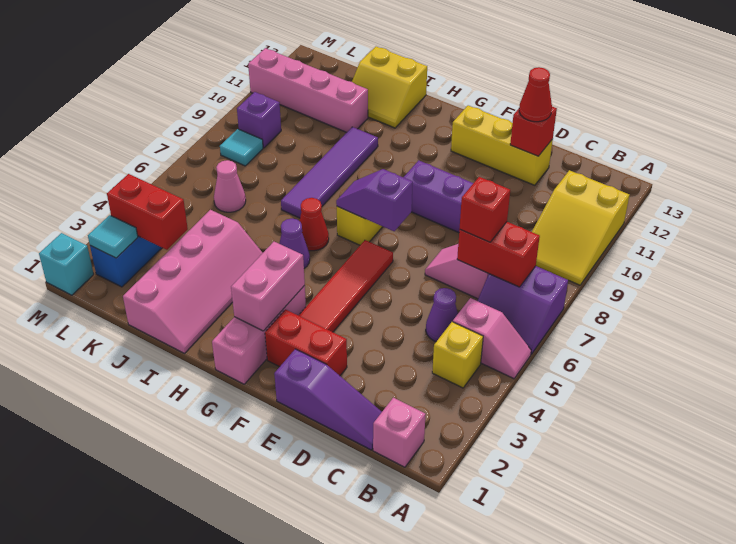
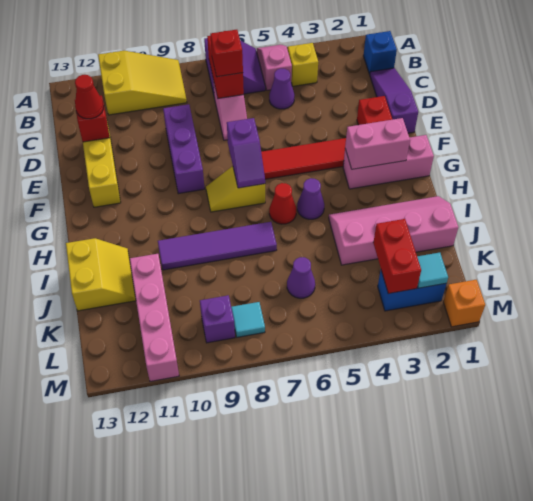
pink 1x1 brick [373,398,426,467] -> blue 1x1 brick [363,31,397,74]
pink 1x1 cone [214,160,246,212] -> purple 1x1 cone [287,257,315,298]
cyan 1x1 brick [39,233,94,295] -> orange 1x1 brick [443,280,485,327]

